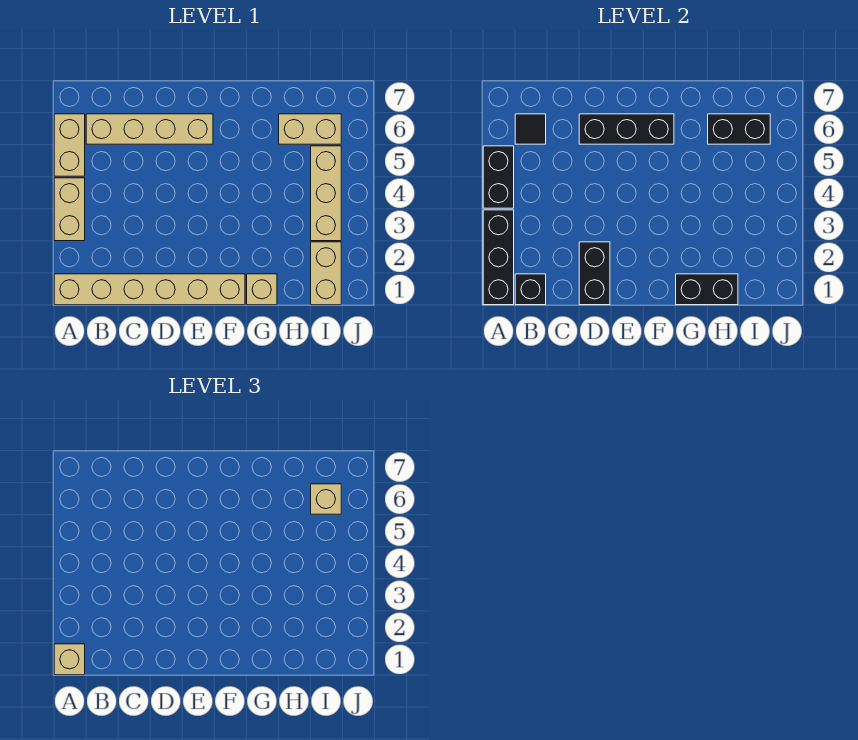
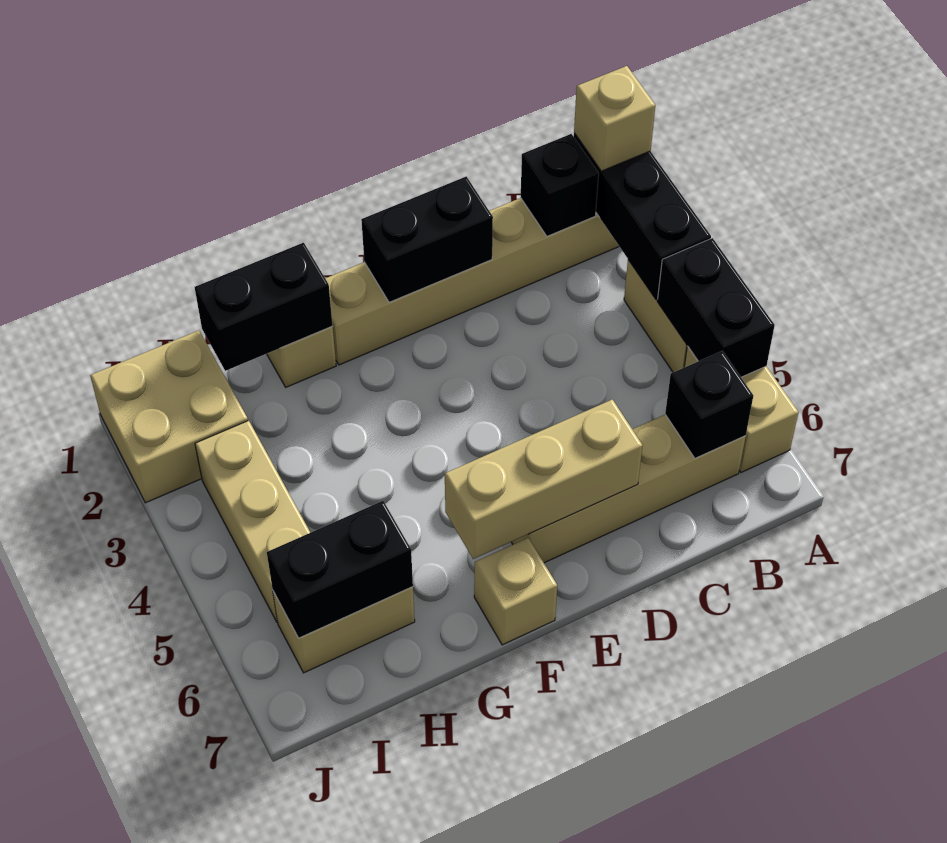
black 1x1 tile [515,114,546,144] -> black 1x1 brick [665,351,753,458]
black 1x2 brick [579,242,610,305] -> black 1x2 brick turned to [361,176,493,303]
black 1x3 brick [579,114,674,144] -> tan 1x3 brick [445,399,643,559]
tan 1x2 brick [311,242,341,305] -> tan 2x2 brick [90,331,248,503]
tan 1x1 brick [311,484,341,514] -> tan 1x1 brick moved to [474,538,557,645]

